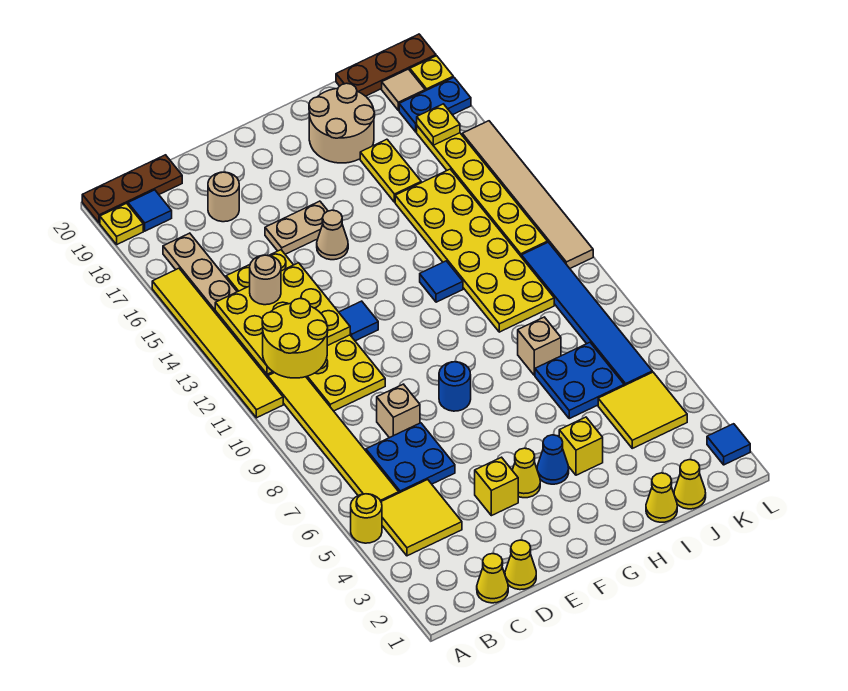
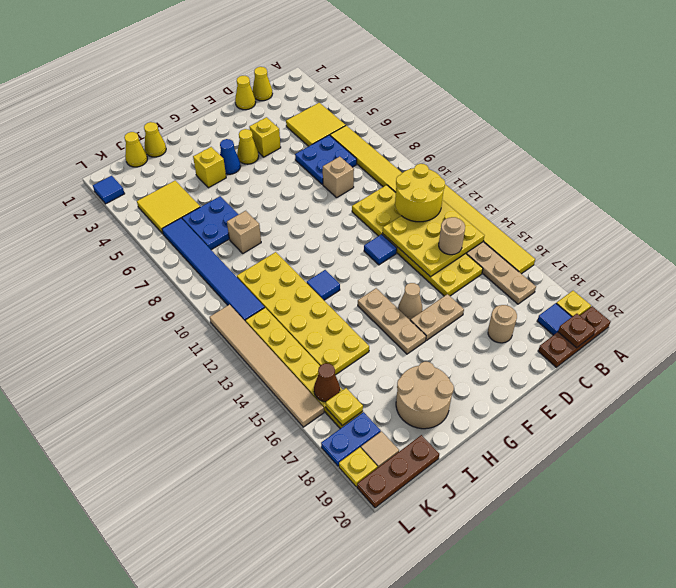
yellow 1x1 round brick [351,494,382,543] -> none
none -> brown 1x1 plate [558,314,595,348]
blue 1x1 round brick [439,362,471,411] -> none
none -> tan 1x3 plate [358,288,426,354]
yellow 1x2 plate [360,139,421,202] -> none
none -> brown 1x1 cone [314,363,340,402]

